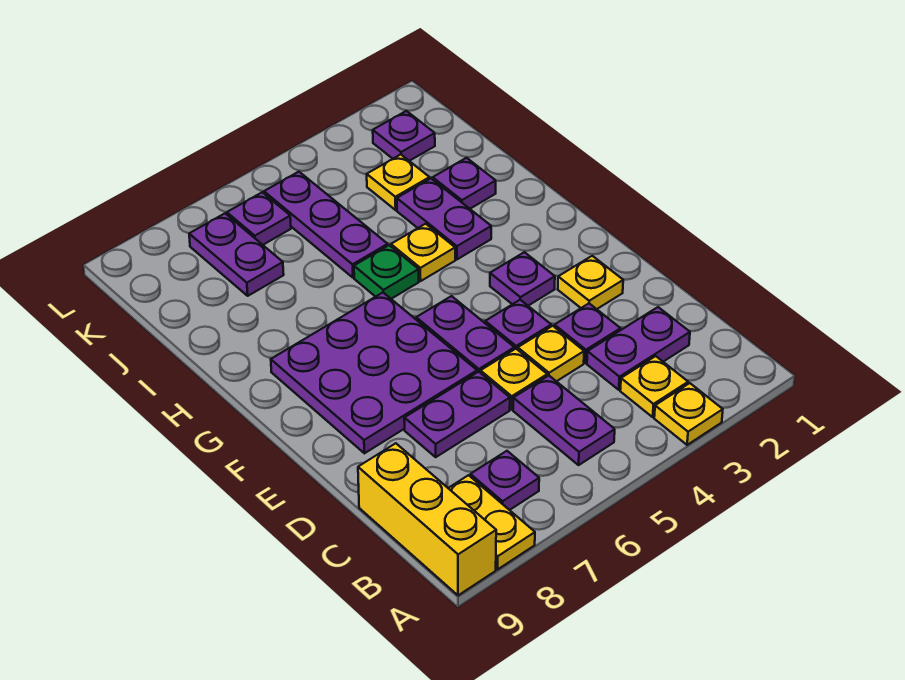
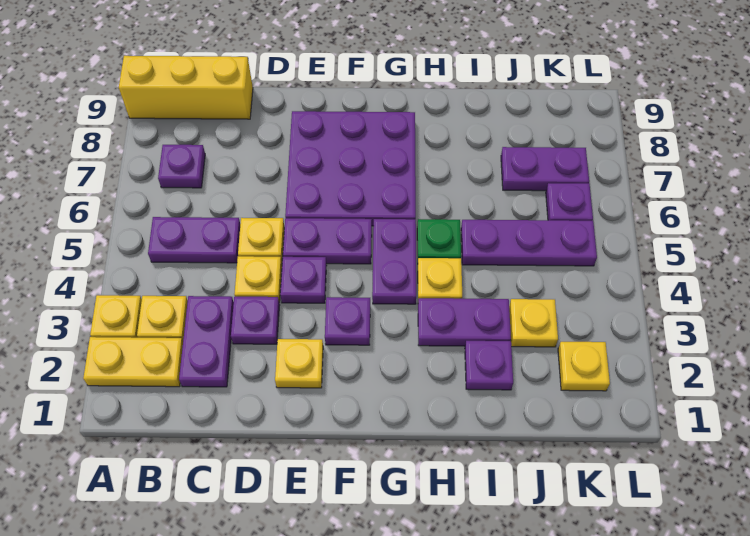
yellow 1x2 plate [448,475,535,569] -> yellow 1x2 plate moved to [83,337,183,387]
purple 1x2 plate [404,372,510,457] -> purple 1x2 plate moved to [372,219,416,304]
purple 1x1 plate [373,111,435,161] -> yellow 1x1 plate [558,342,610,391]

